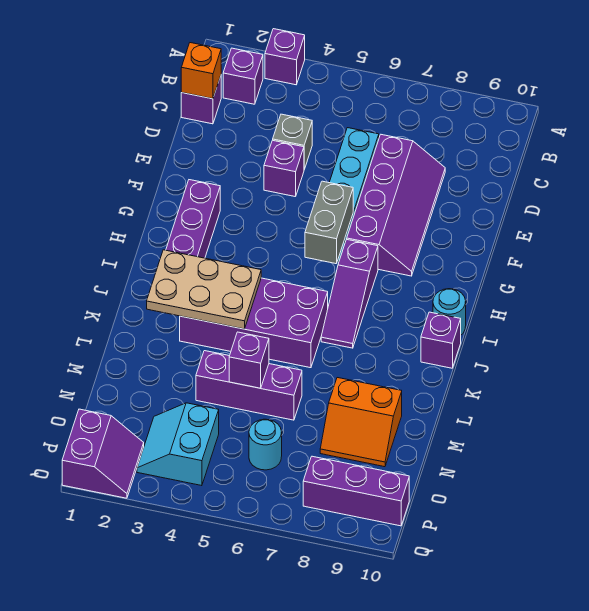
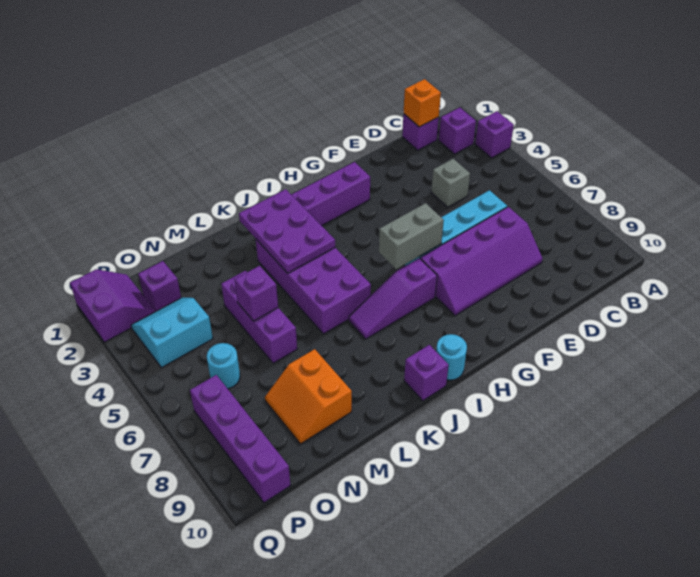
purple 1x1 brick [264,140,304,197] -> purple 1x1 brick moved to [138,261,181,312]
tan 2x3 plate [147,250,261,329] -> purple 2x3 plate [239,189,335,273]
purple 2x2 slope [62,409,144,498] -> purple 2x2 slope turned to [70,269,155,342]
purple 1x3 brick [303,456,409,526] -> purple 1x4 brick [190,375,291,503]

